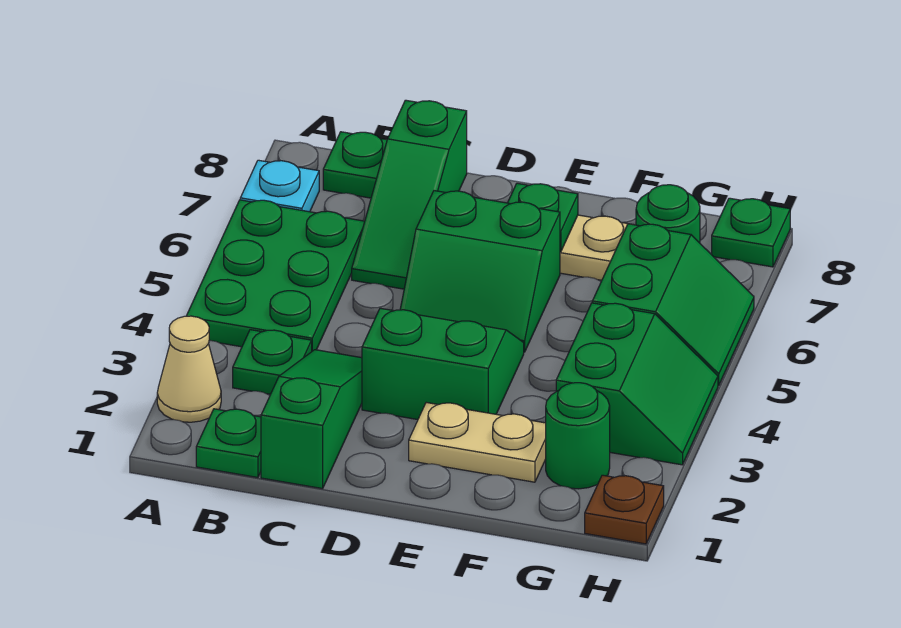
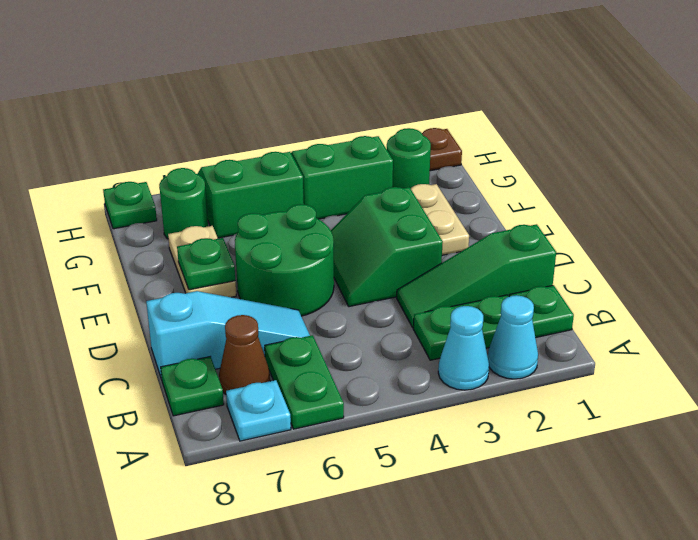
tan 1x1 cone [157,316,221,422] -> cyan 1x1 cone [488,295,538,379]
none -> cyan 1x1 cone [438,306,489,390]
green 2x3 plate [187,200,365,351] -> green 1x2 plate [265,335,344,429]
green 1x1 plate [233,330,312,394] -> green 1x2 plate [413,295,508,360]
none -> brown 1x1 cone [219,315,270,394]
green 1x3 slope [352,100,467,289] -> cyan 1x3 slope [146,291,310,379]
green 2x2 slope [400,191,560,352] -> green 2x2 round brick [235,204,334,316]

